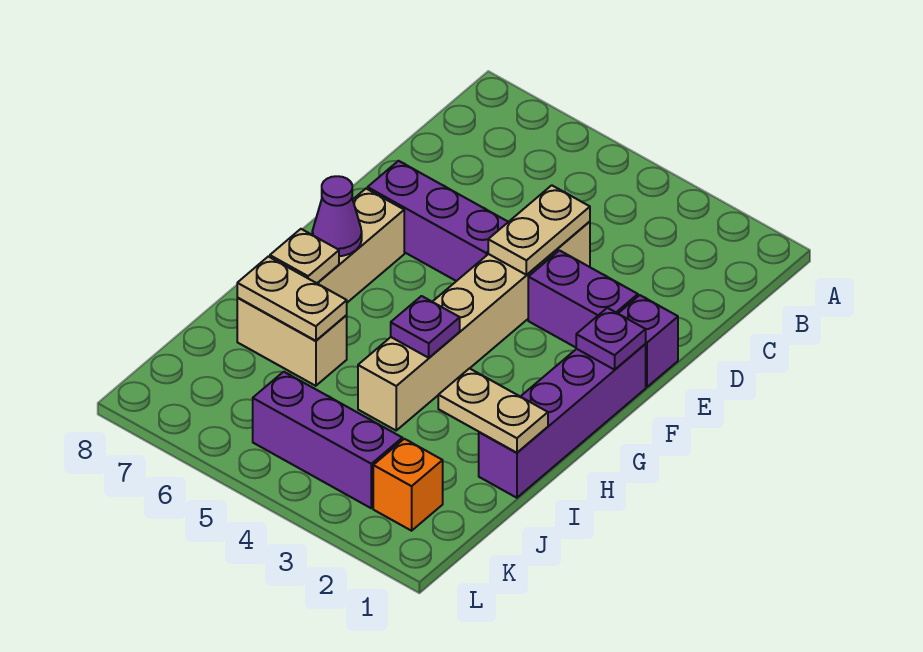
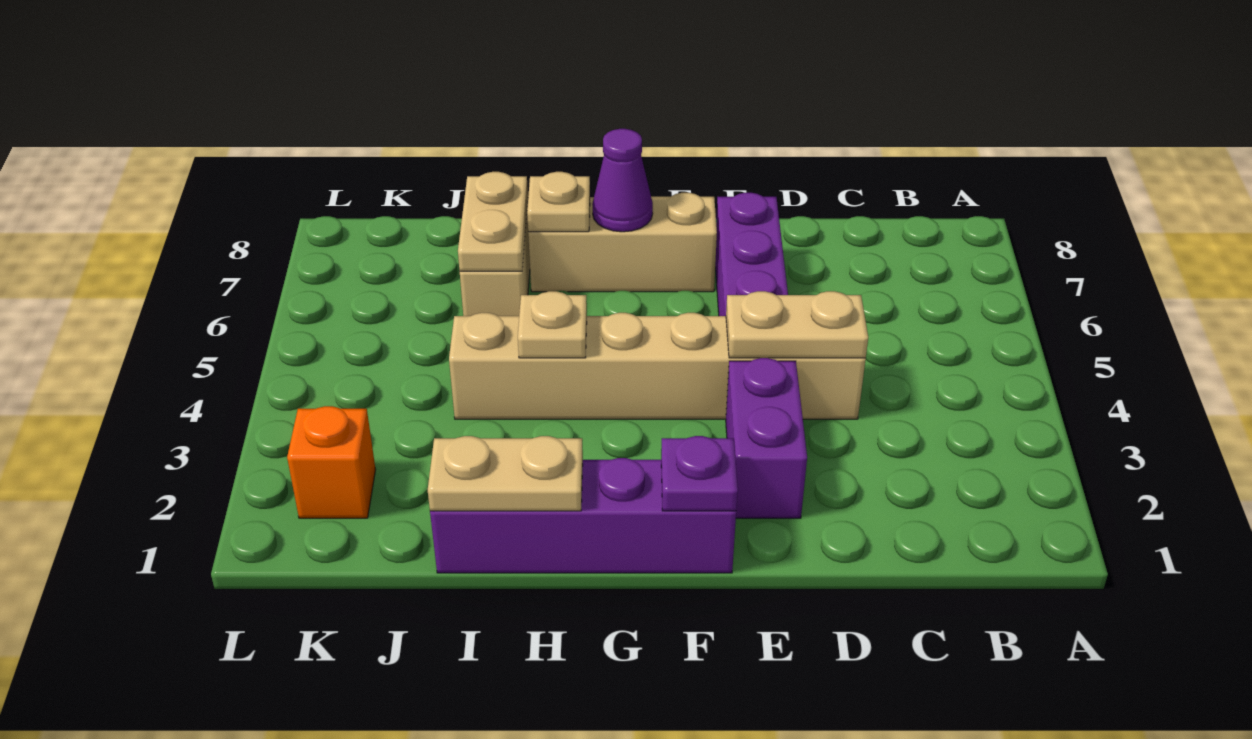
purple 1x1 brick [618,295,678,387] -> none
purple 1x1 plate [391,296,460,358] -> tan 1x1 plate [518,291,587,358]
tan 1x2 plate [438,368,548,453] -> tan 1x2 plate turned to [428,436,583,511]
purple 1x3 brick [253,372,402,508] -> none

